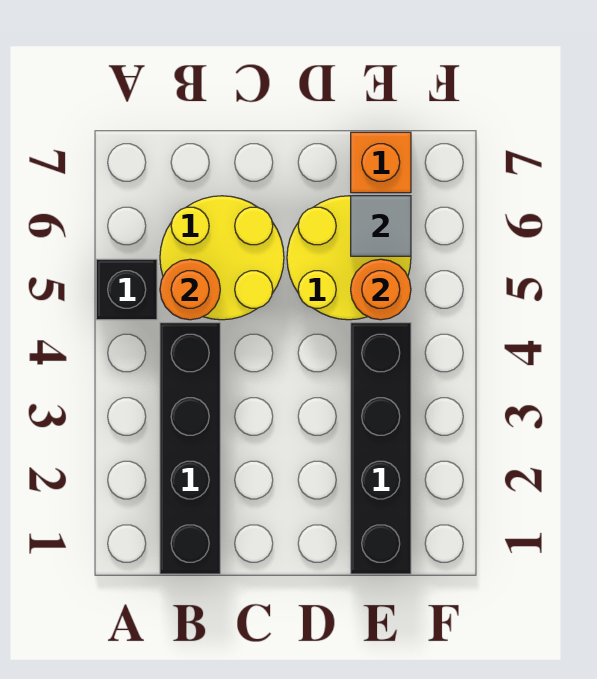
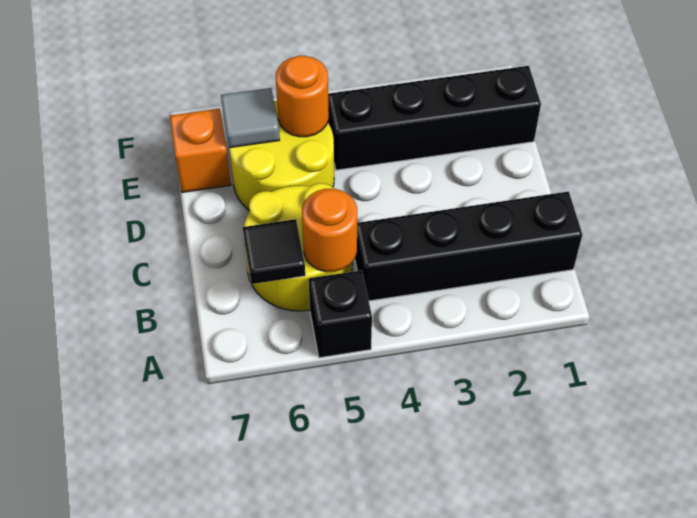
none -> black 1x1 tile [243,219,305,284]

